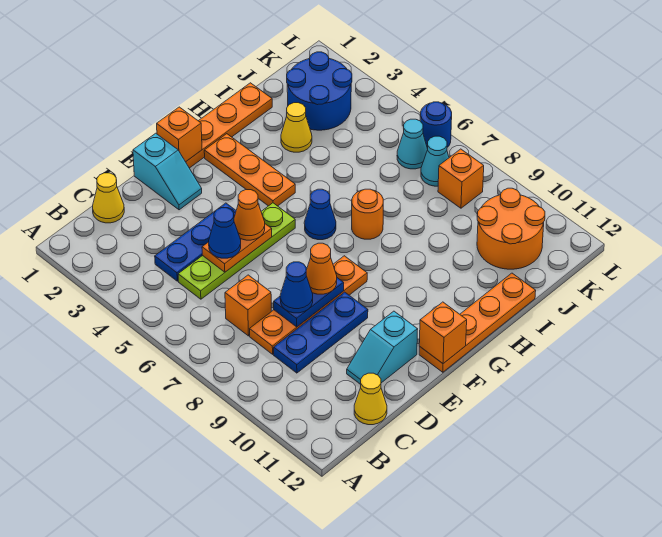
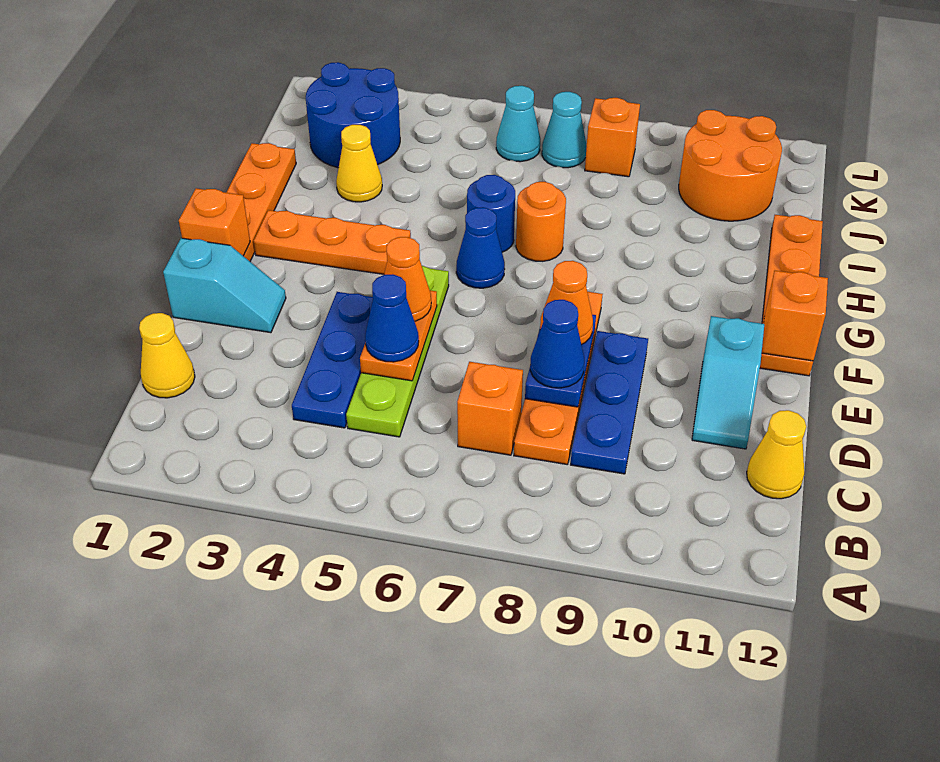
blue 1x1 round brick [420,102,452,149] -> blue 1x1 round brick moved to [467,175,515,252]

